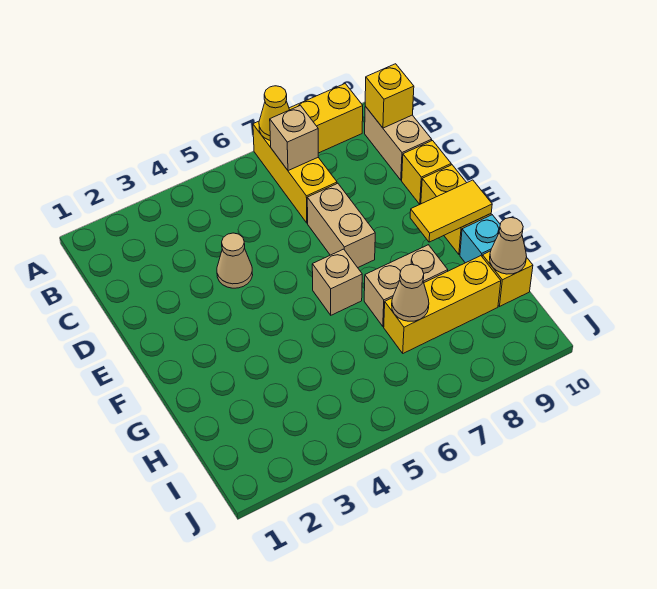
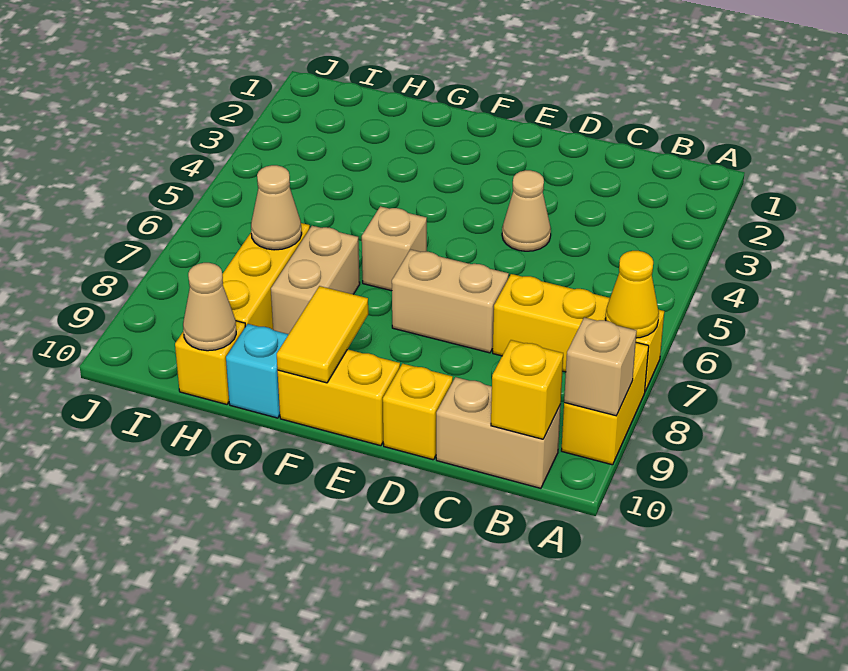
tan 1x1 brick [270,105,318,171] -> tan 1x1 brick moved to [564,318,637,416]

